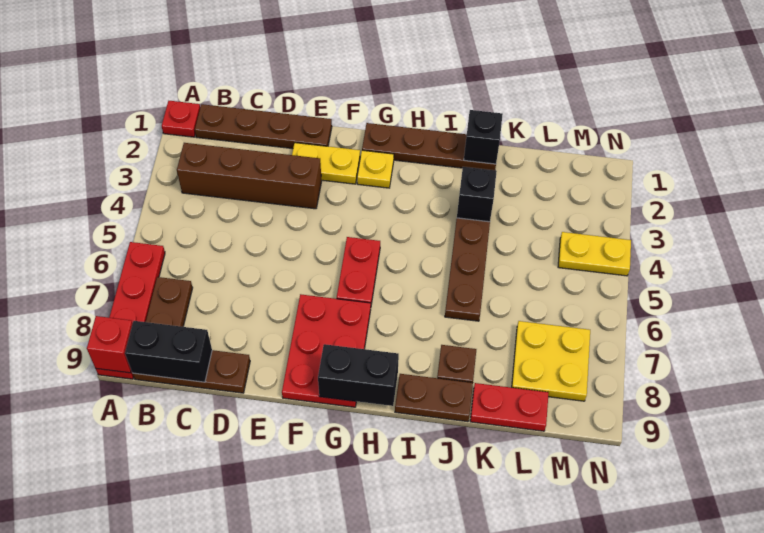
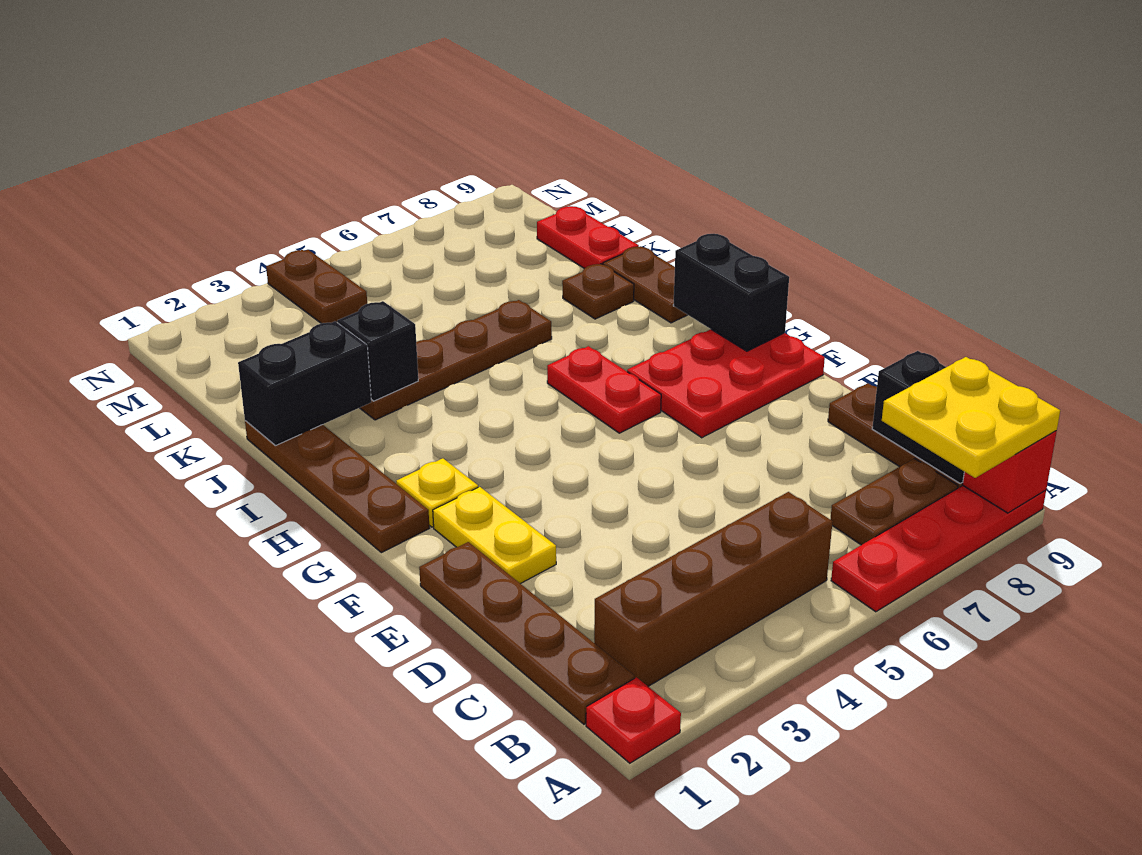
brown 1x4 brick [177,143,322,209] -> brown 1x4 brick turned to [594,492,833,686]
red 1x2 plate [337,237,380,304] -> red 1x2 plate turned to [547,346,661,433]
black 1x1 brick [464,110,503,164] -> black 1x2 brick [238,321,371,445]
yellow 2x2 plate [512,321,590,401] -> yellow 2x2 plate moved to [882,357,1060,478]
yellow 1x2 plate [558,232,631,276] -> brown 1x2 plate [266,250,367,324]

